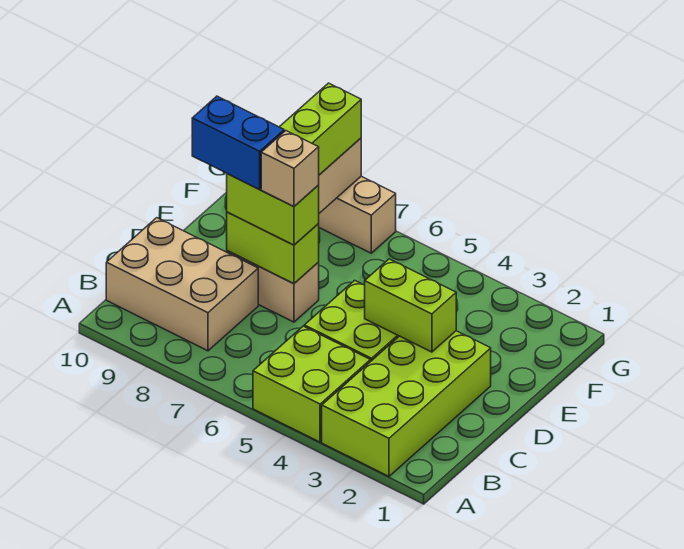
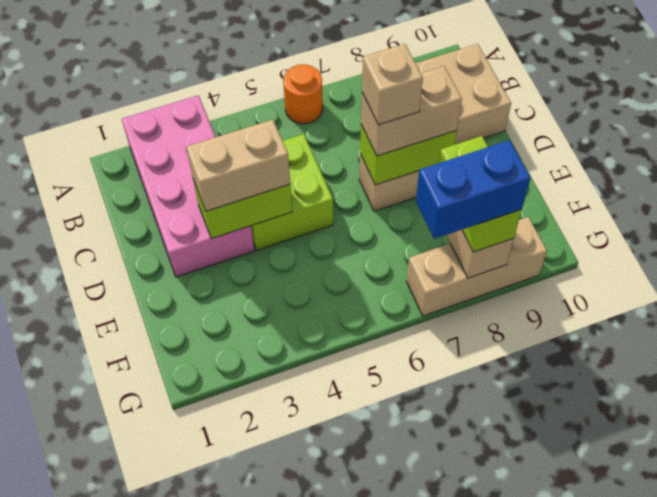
lime 2x4 brick [322,331,491,476] -> pink 2x4 brick [122,95,254,277]
lime 2x2 brick [253,326,370,442] -> none
none -> orange 1x1 round brick [283,65,323,124]
none -> tan 1x2 brick [186,120,290,211]
lime 1x2 brick [227,174,319,245] -> tan 1x2 brick [361,66,462,156]
blue 1x2 brick [192,96,284,189] -> blue 1x2 brick moved to [416,140,530,239]

